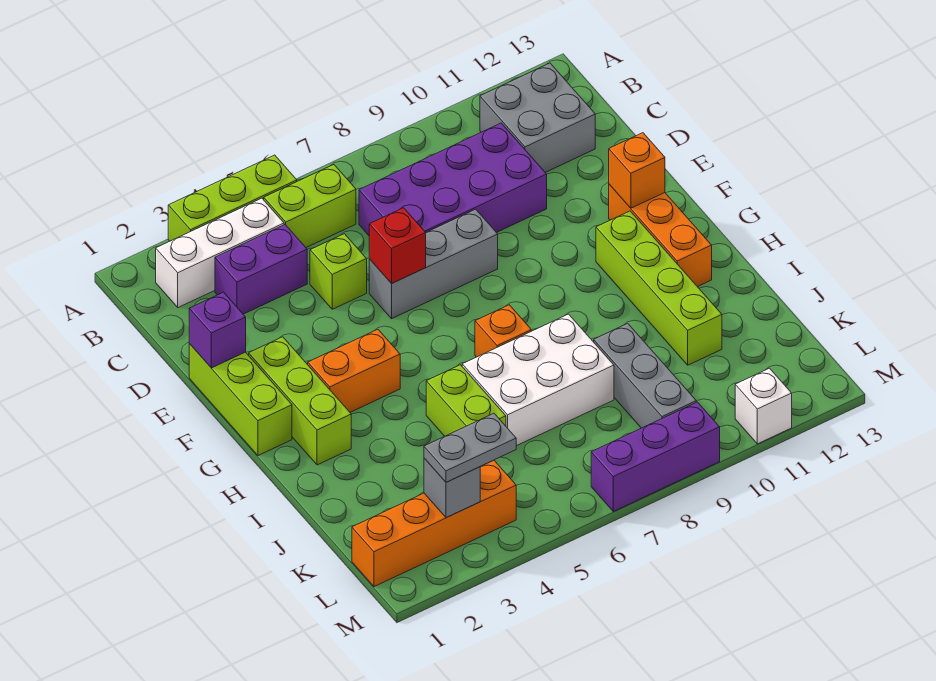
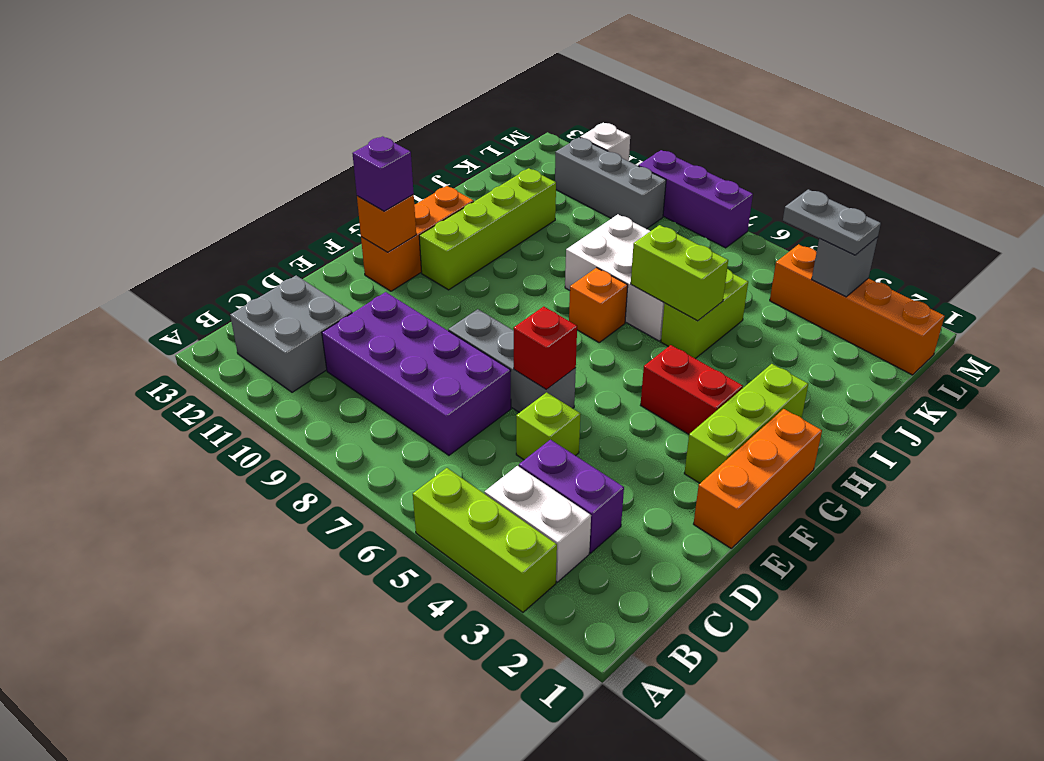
white 1x3 brick [156,198,284,308] -> white 1x2 brick [485,466,591,582]
lime 1x2 brick [264,165,356,247] -> lime 1x2 brick moved to [631,225,728,321]
lime 1x3 brick [189,344,292,455] -> orange 1x3 brick [694,409,822,548]
purple 1x1 brick [189,292,246,368] -> purple 1x1 brick moved to [352,136,414,211]
orange 1x2 brick [308,329,400,412] -> red 1x2 brick [641,345,743,434]
grey 1x3 brick [594,323,696,428] -> grey 1x3 brick turned to [555,137,666,229]

